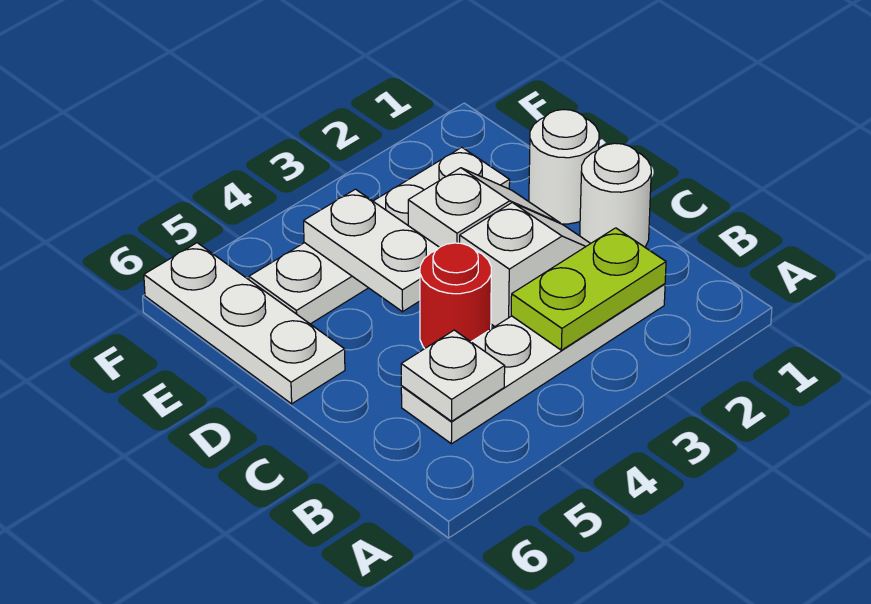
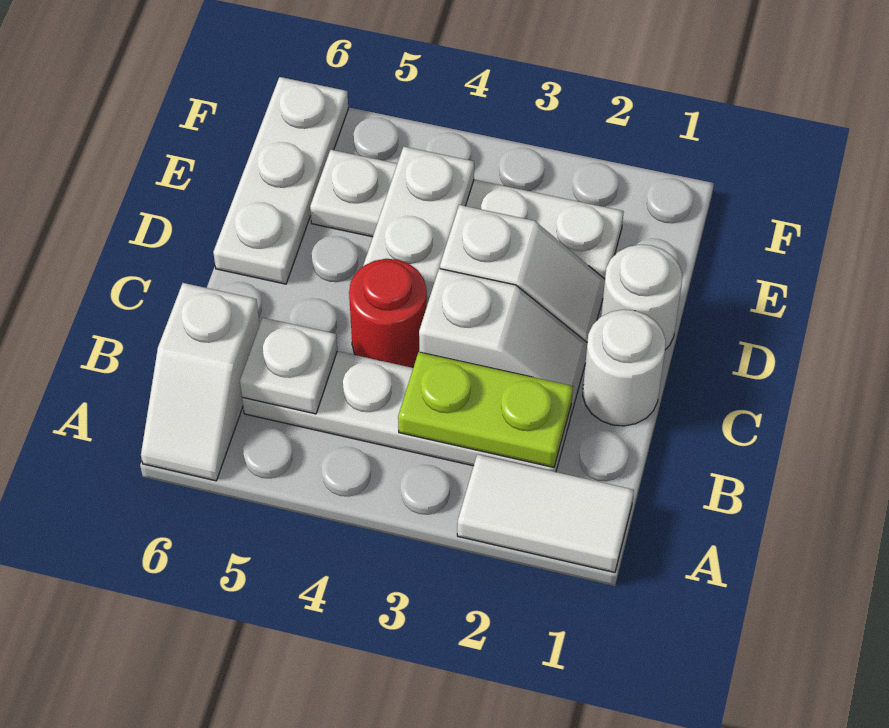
none -> white 1x2 tile [457,454,634,573]
none -> white 1x2 slope [141,283,260,481]

